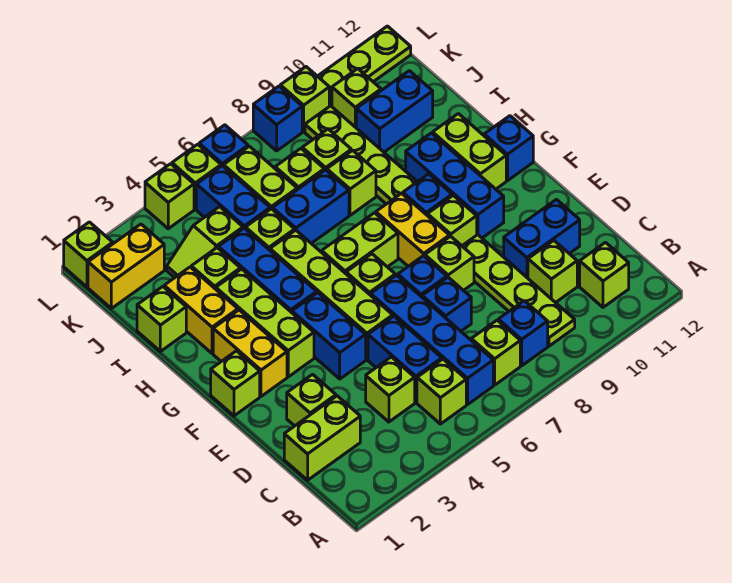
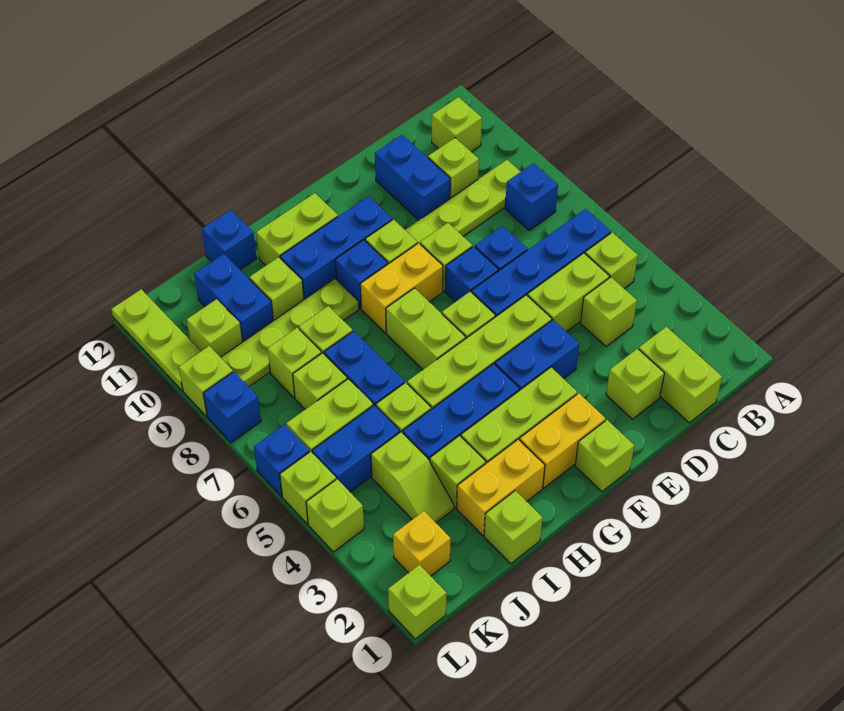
lime 1x1 brick [471,320,520,385] -> lime 1x1 brick moved to [250,257,304,321]
blue 1x2 brick [368,316,442,402] -> lime 1x2 brick [527,253,610,332]
blue 1x1 brick [484,116,533,181] -> blue 1x1 brick moved to [202,210,257,270]
yellow 1x2 brick [88,224,164,308] -> yellow 1x1 brick [393,511,451,576]

